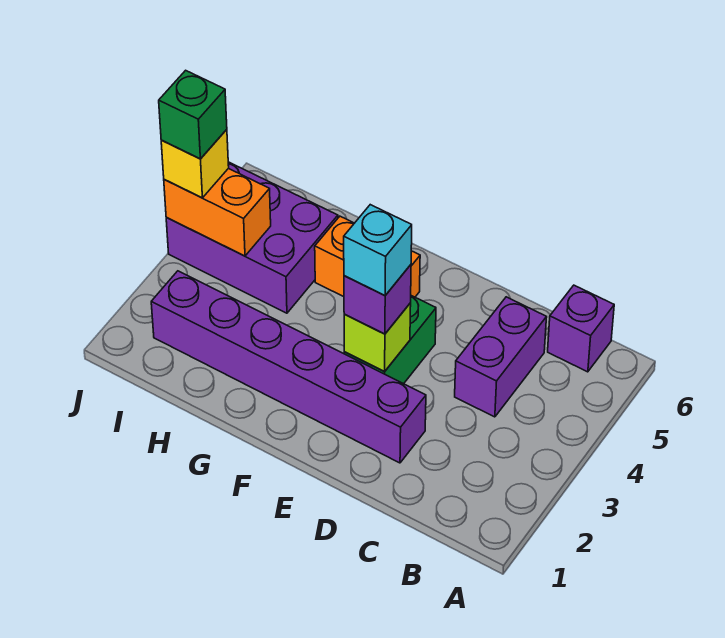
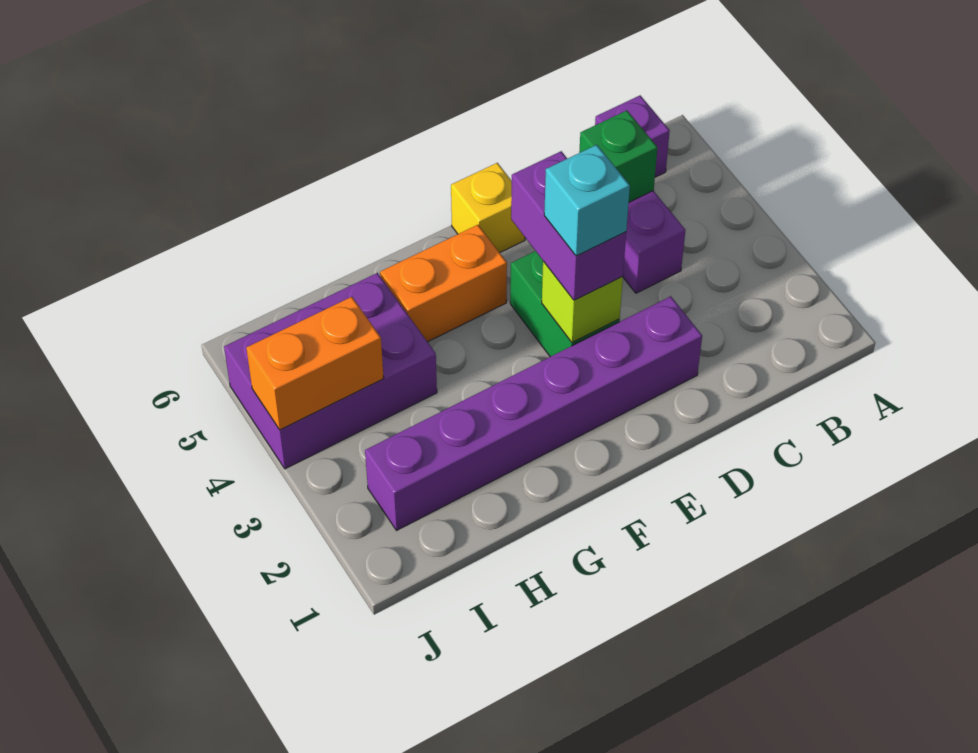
purple 1x1 brick [344,265,411,334] -> purple 1x2 brick [511,151,626,300]
yellow 1x1 brick [161,129,229,198] -> yellow 1x1 brick moved to [451,163,525,253]
green 1x1 brick [159,70,227,159] -> green 1x1 brick moved to [579,111,657,202]

